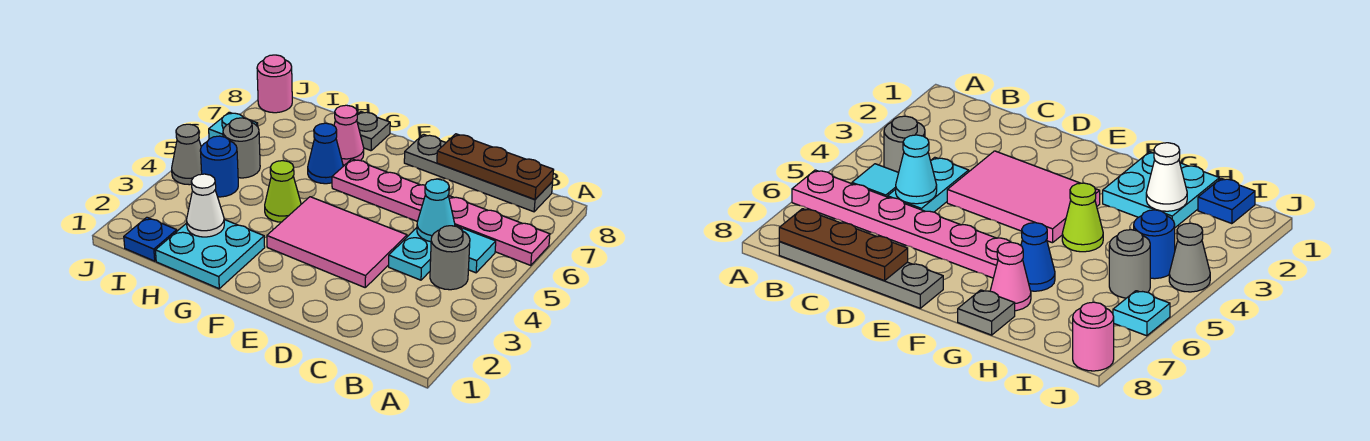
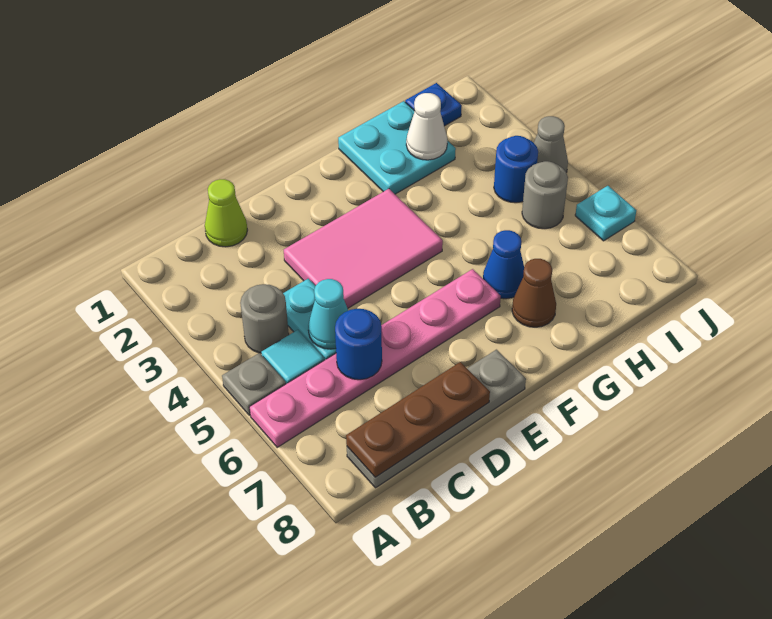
none -> blue 1x1 round brick [335,309,382,380]
lime 1x1 cone [265,161,301,222] -> lime 1x1 cone moved to [205,179,247,247]
pink 1x1 cone [334,105,364,165] -> brown 1x1 cone [512,259,556,327]
grey 1x1 plate [357,112,390,151] -> grey 1x1 plate moved to [222,353,286,415]
pink 1x1 round brick [257,55,292,113] -> none

